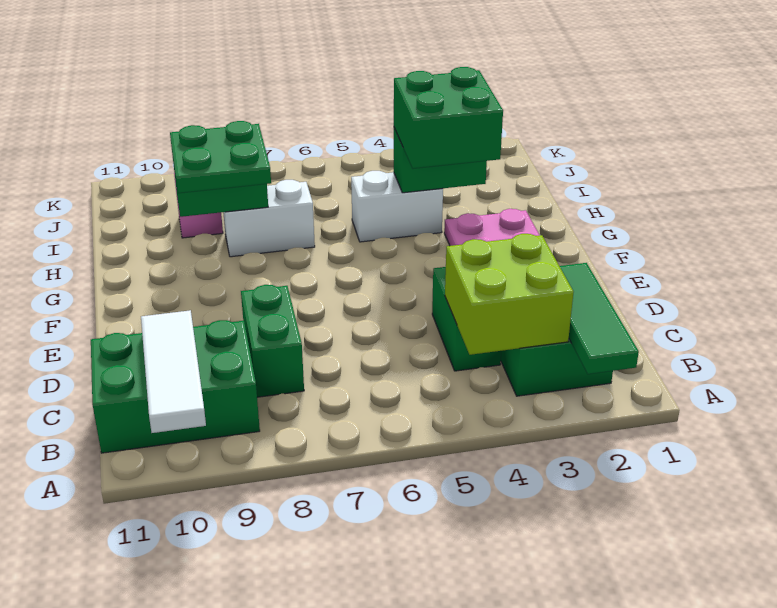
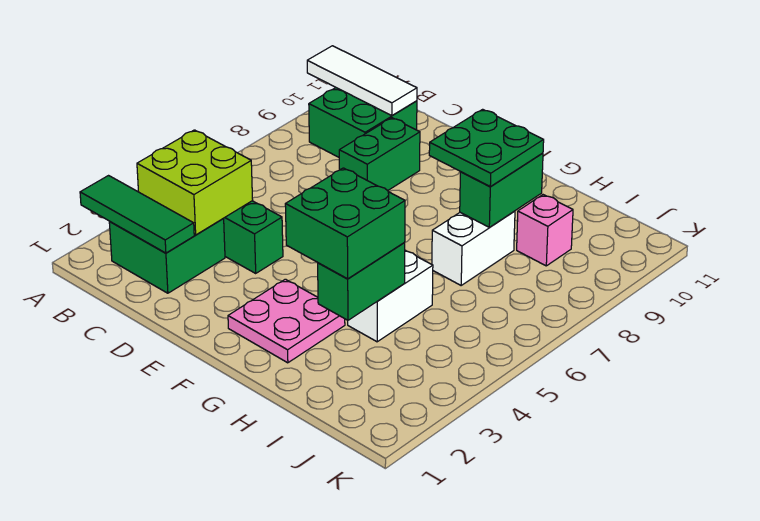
green 2x3 brick [91,320,260,453] -> green 2x2 brick [309,88,417,157]
green 1x2 brick [241,285,304,397] -> green 1x2 brick turned to [339,118,420,191]

